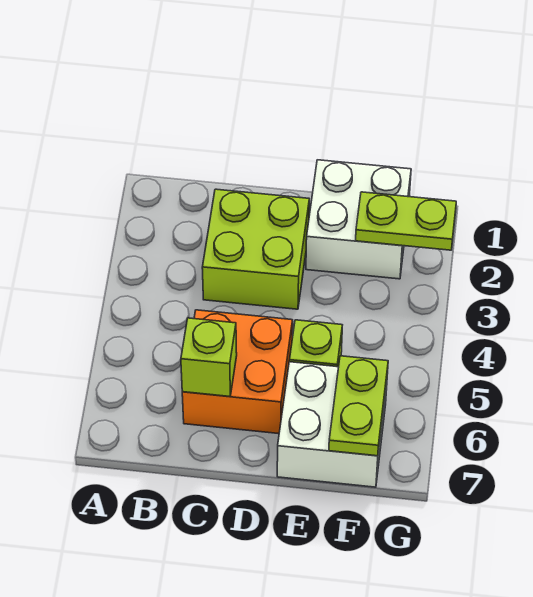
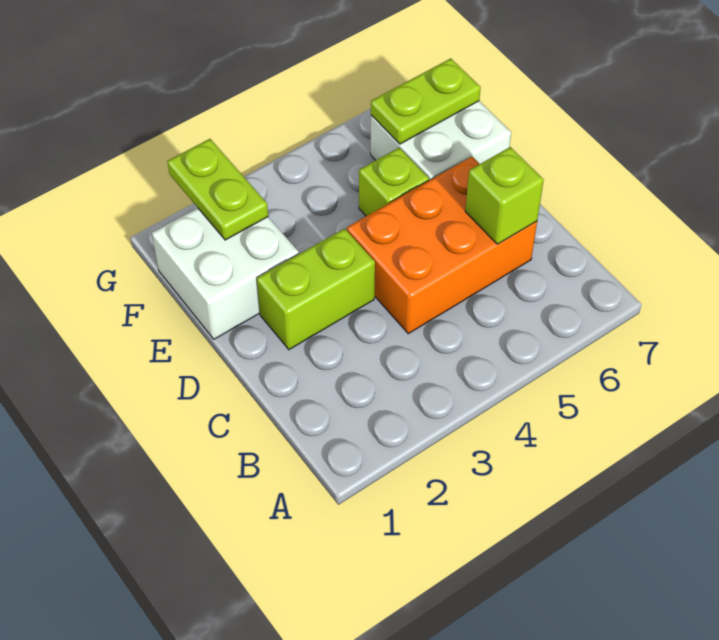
lime 2x2 brick [202,189,309,309] -> lime 1x2 brick [257,228,375,350]
orange 2x2 brick [182,310,293,434] -> orange 2x3 brick [347,157,537,334]

